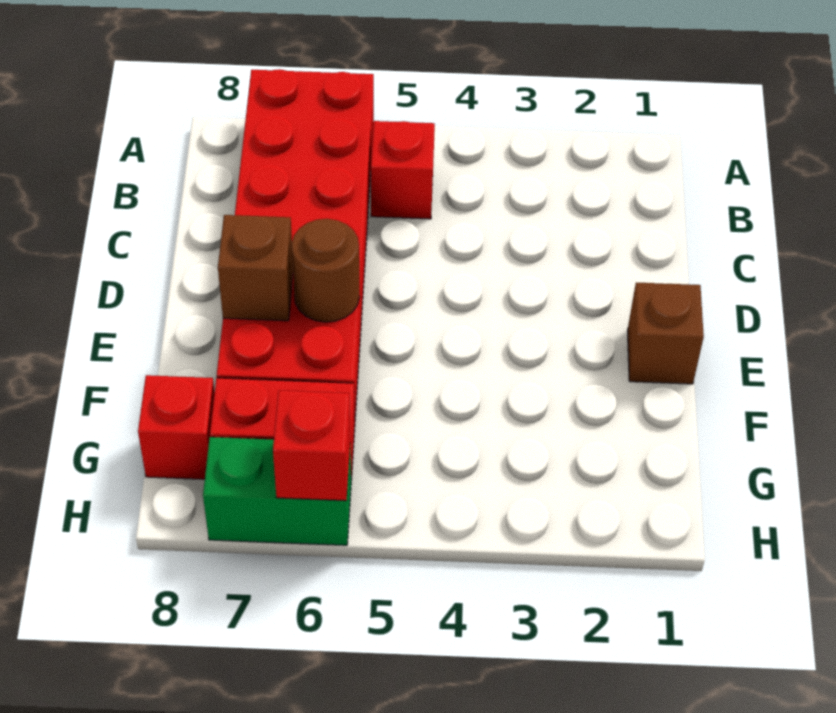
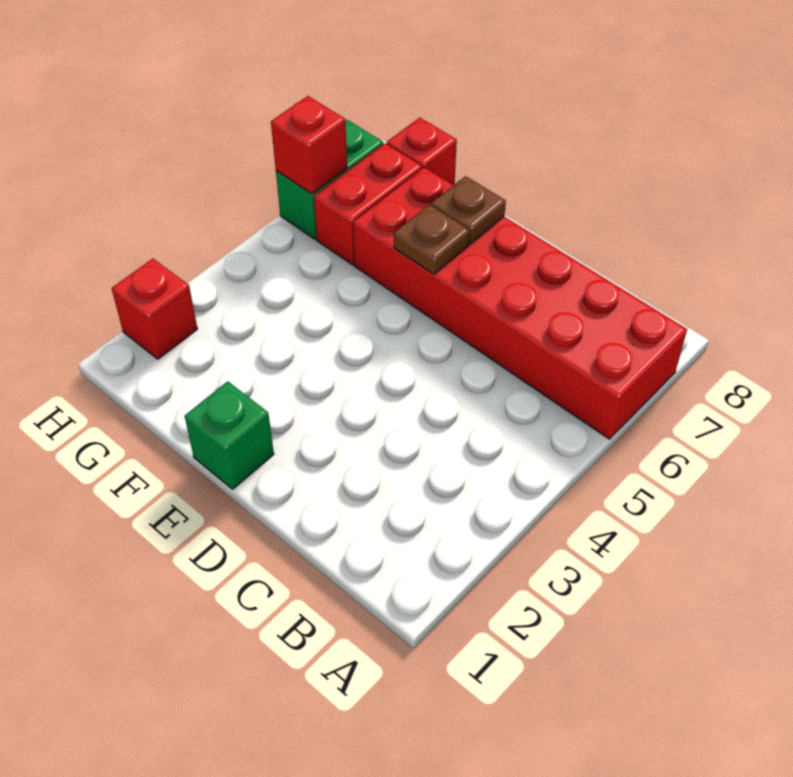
red 1x1 brick [371,121,435,219] -> red 1x1 brick moved to [112,259,197,359]
brown 1x1 brick [627,282,704,384] -> green 1x1 brick [185,381,274,489]
brown 1x1 round brick [292,219,360,322] -> brown 1x1 plate [394,205,470,274]
brown 1x1 brick [218,215,293,321] -> brown 1x1 plate [431,176,506,244]

